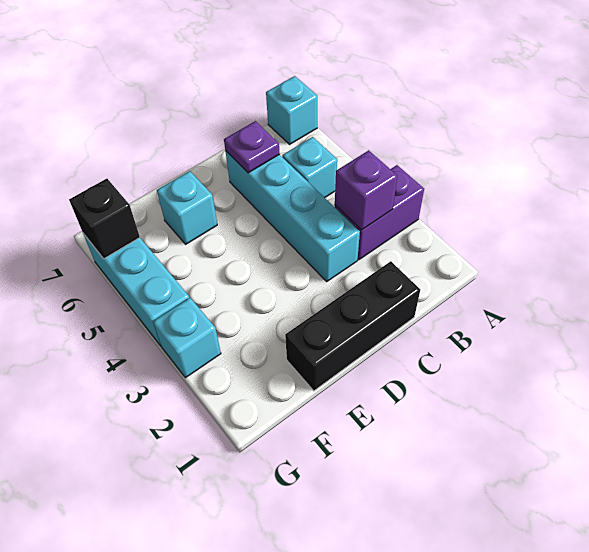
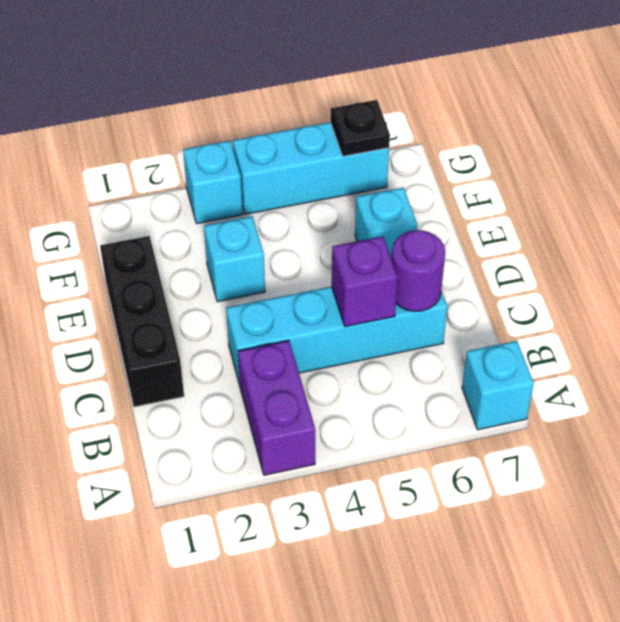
purple 1x1 brick [335,150,397,230] -> purple 1x1 brick moved to [332,236,398,326]
cyan 1x1 brick [282,137,337,198] -> cyan 1x1 brick moved to [204,216,265,302]
purple 1x1 plate [224,121,280,173] -> purple 1x1 round brick [392,230,445,311]
black 1x1 brick [69,179,140,259] -> black 1x1 plate [331,100,390,156]

